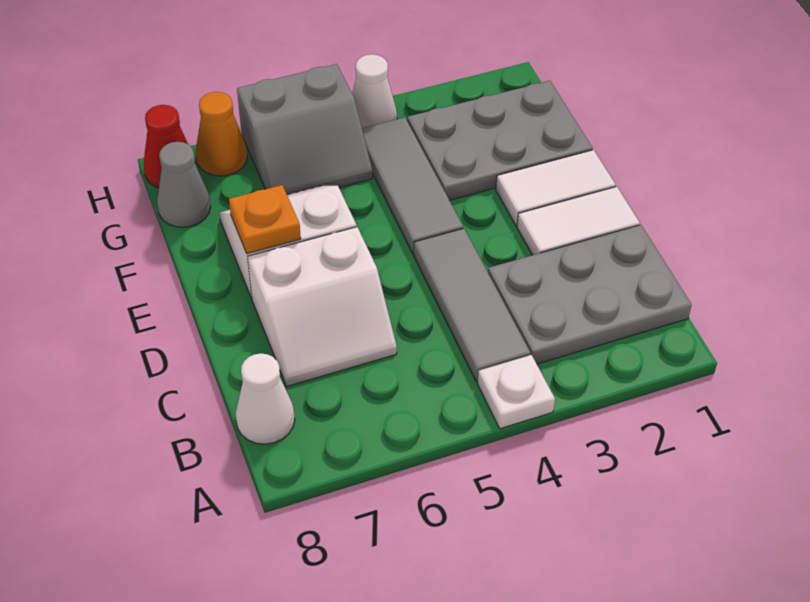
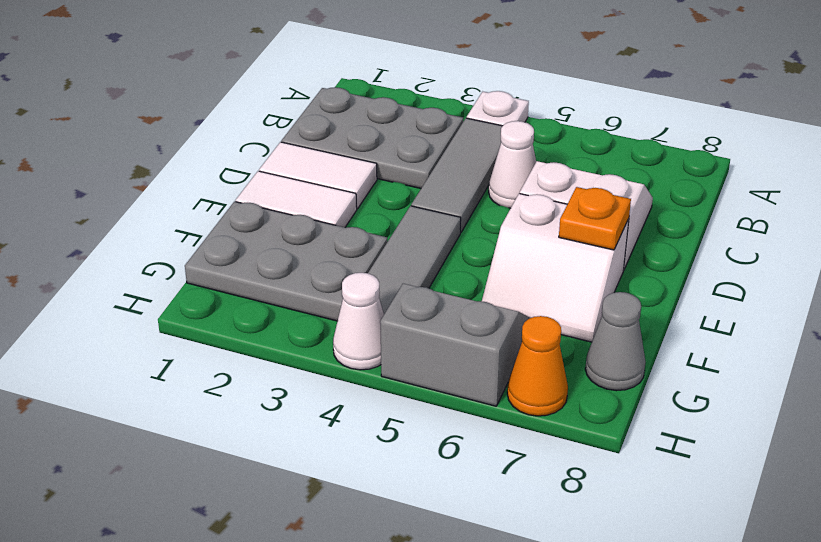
white 1x1 cone [236,353,295,444] -> white 1x1 cone moved to [489,121,536,208]
red 1x1 cone [143,105,188,188] -> none

